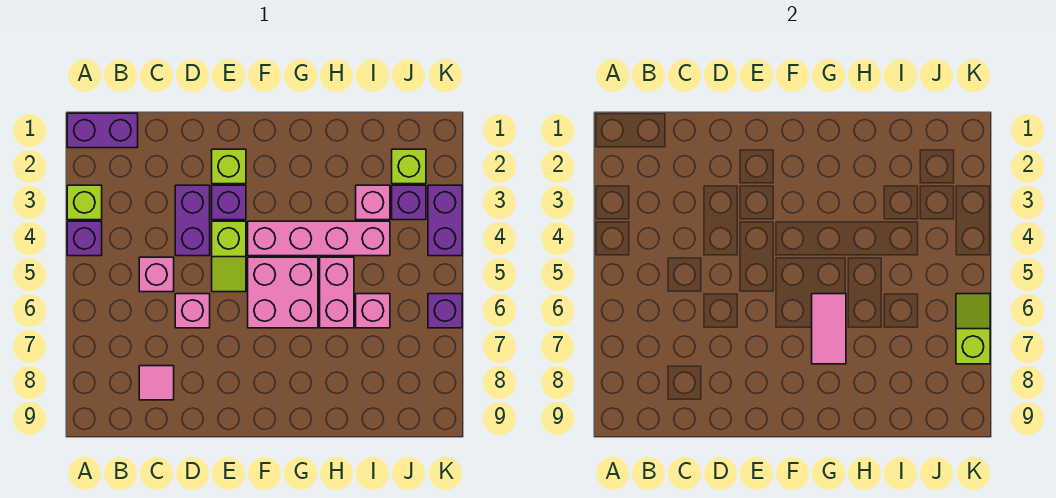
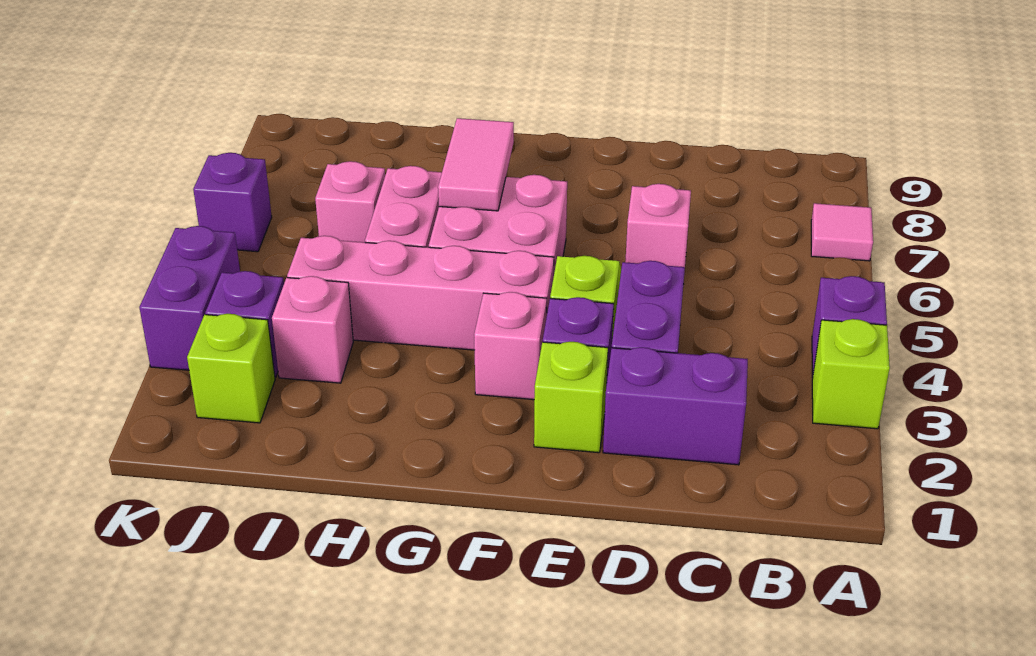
purple 1x2 brick [67,113,138,148] -> purple 1x2 brick moved to [603,347,748,465]
pink 1x1 brick [139,257,174,292] -> pink 1x1 brick moved to [474,292,547,400]
pink 1x1 tile [139,366,174,400] -> pink 1x1 tile moved to [811,203,873,261]
lime 1x2 slope [956,294,990,364] -> none

